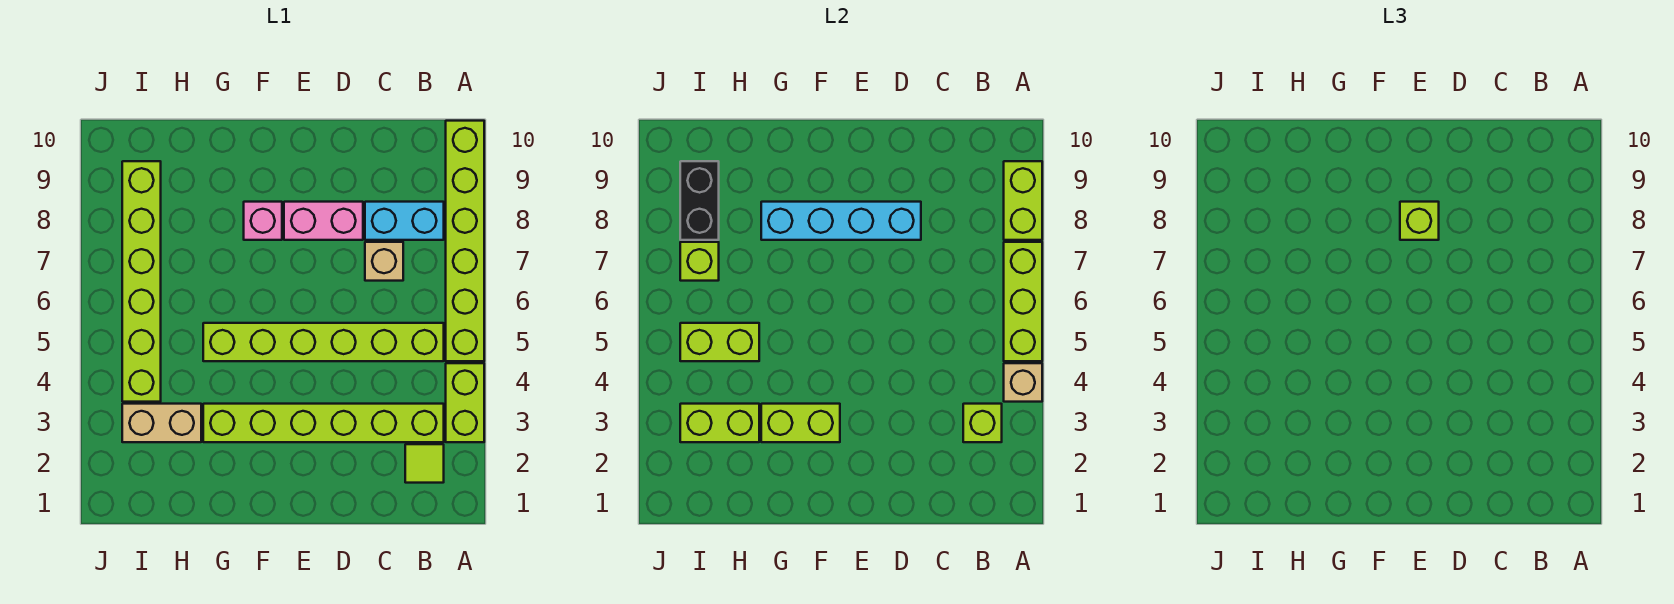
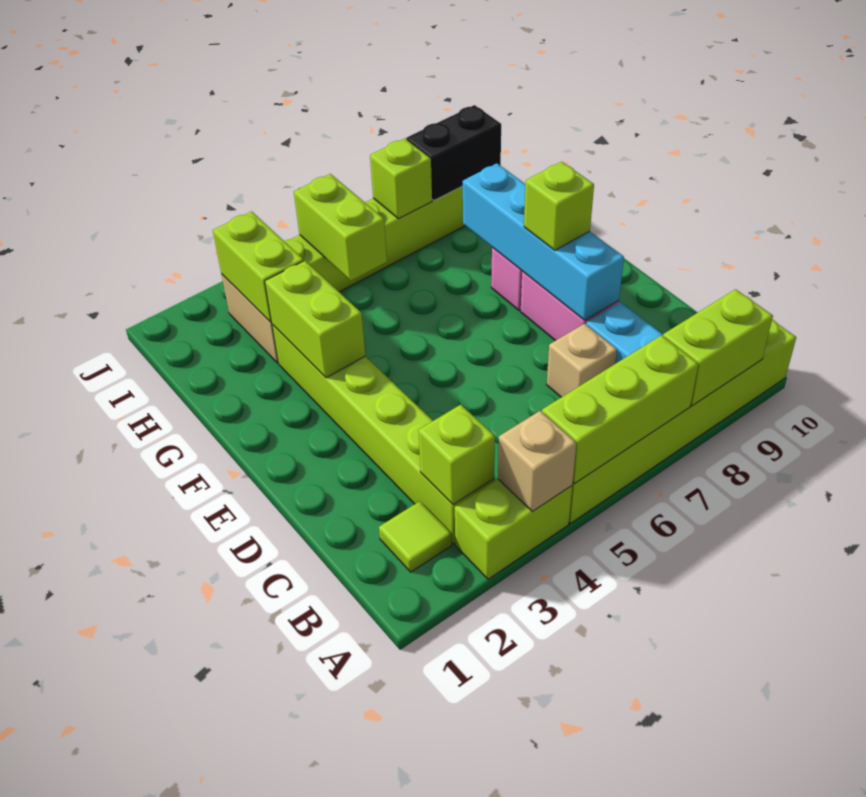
lime 1x6 brick [203,323,444,361] -> none

